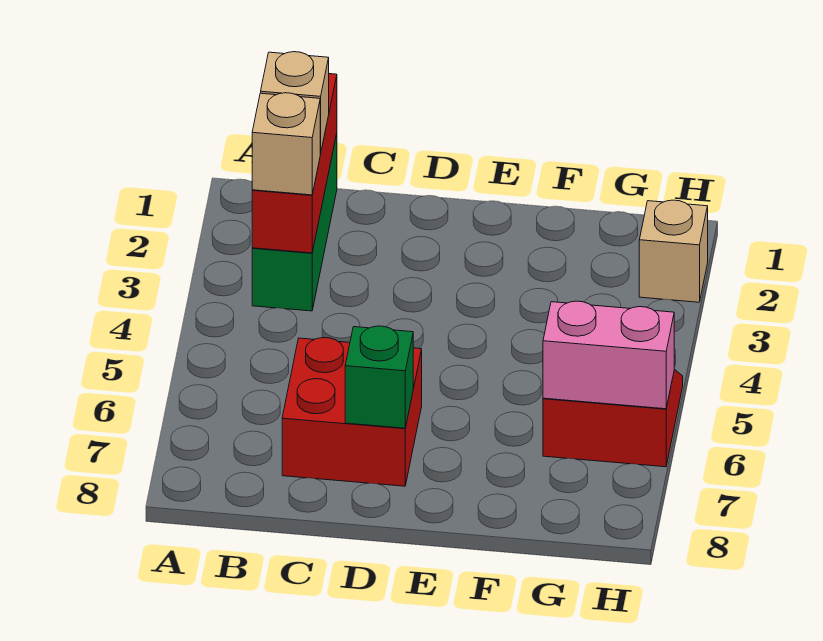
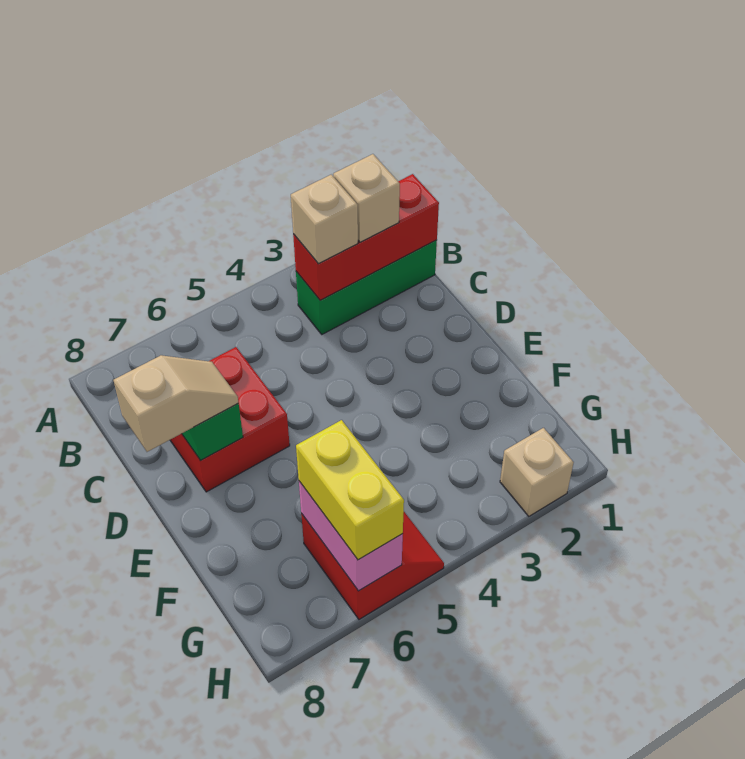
none -> tan 1x2 slope [113,355,238,452]
none -> yellow 1x2 brick [296,420,404,560]

